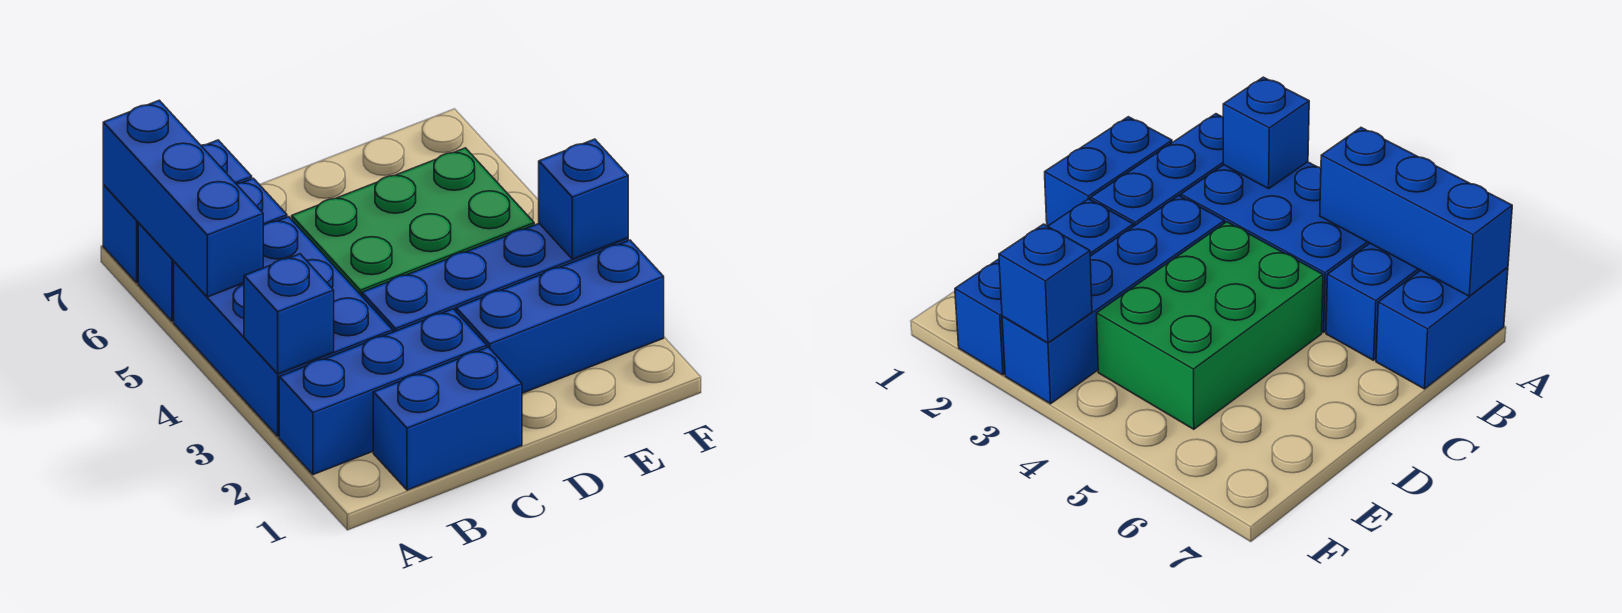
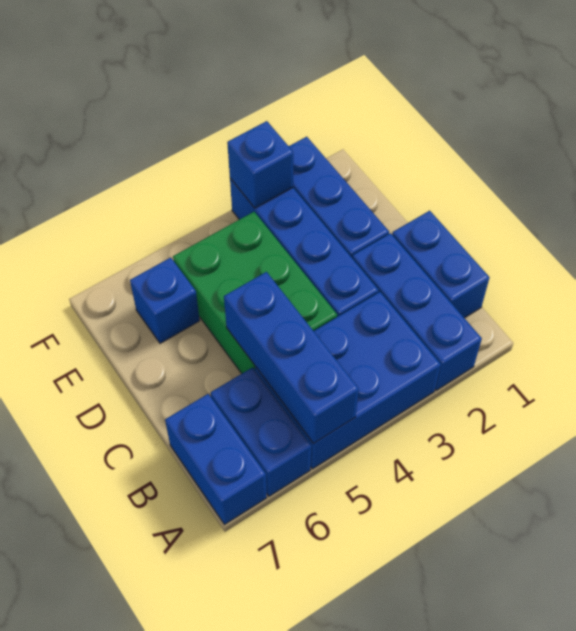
blue 1x1 brick [244,254,334,374] -> blue 1x1 brick moved to [130,258,200,343]
blue 1x3 brick [103,100,263,297] -> blue 1x3 brick turned to [224,272,359,444]

